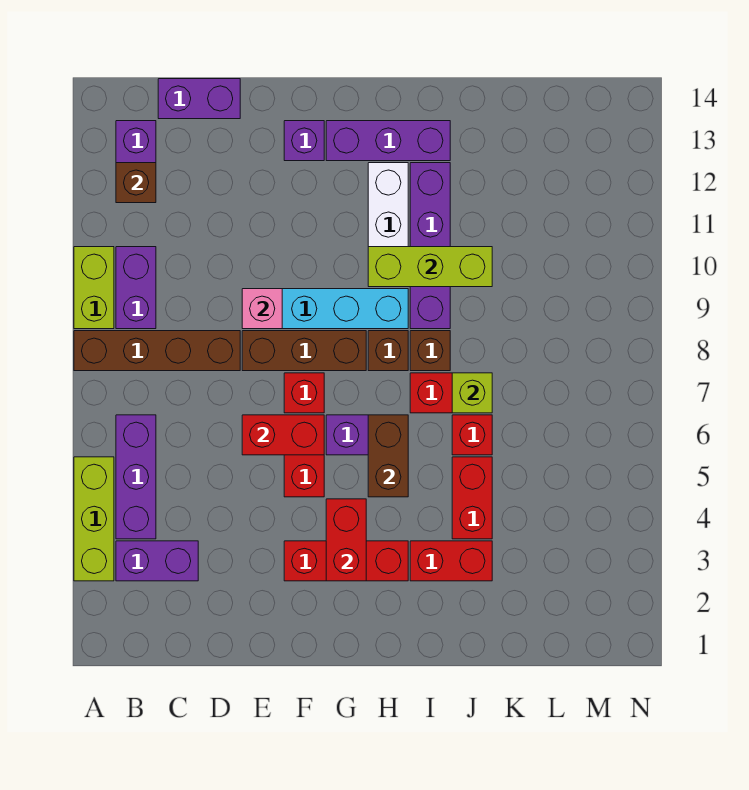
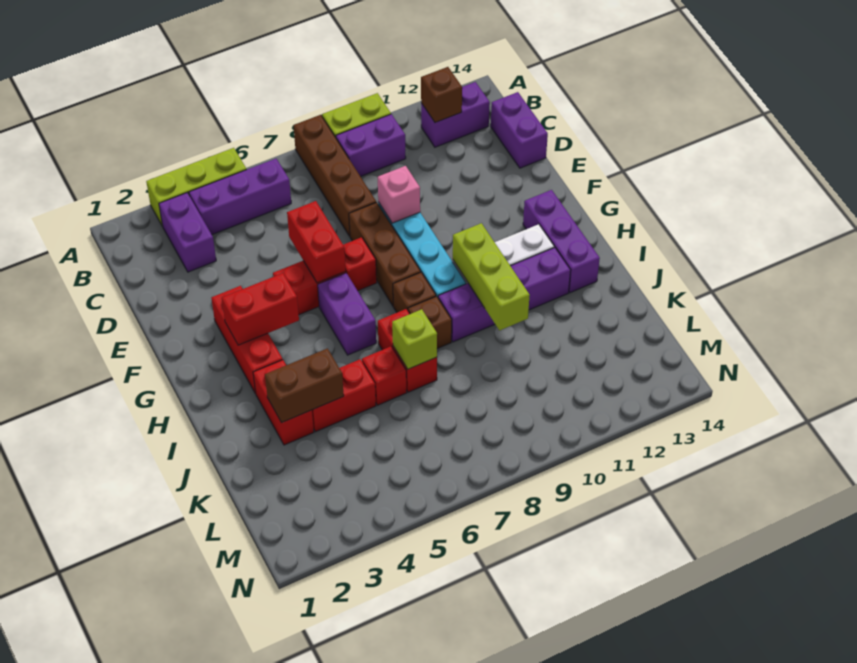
purple 1x1 brick [284,121,324,161] -> none
brown 1x2 brick [368,415,408,497] -> brown 1x2 brick moved to [265,348,344,423]

